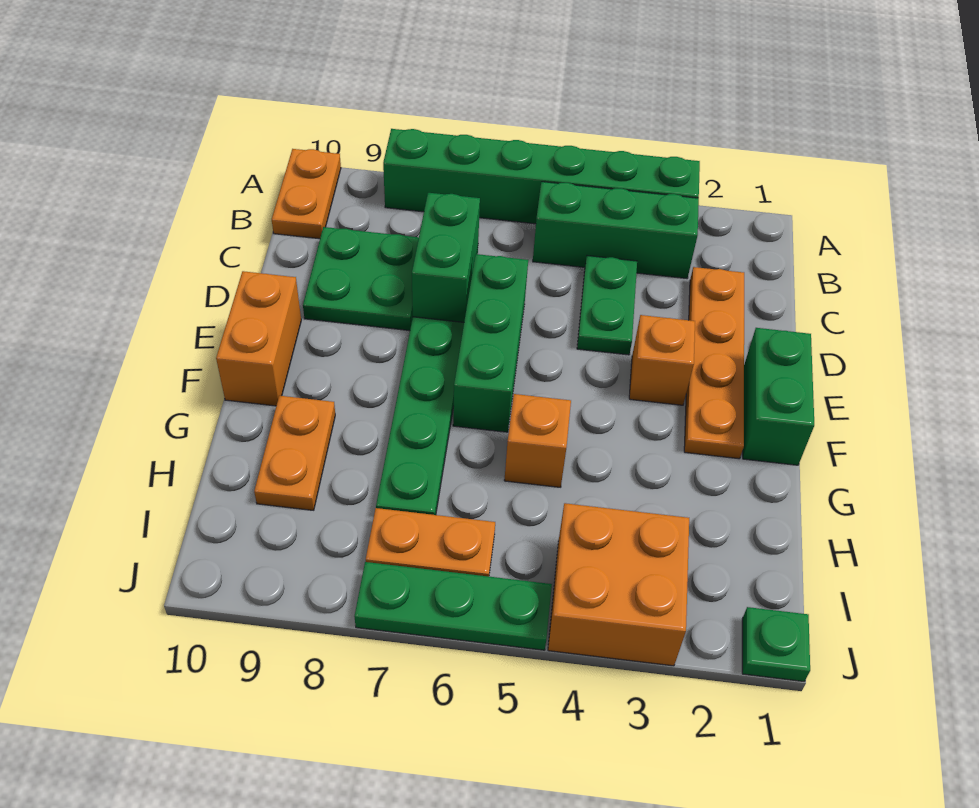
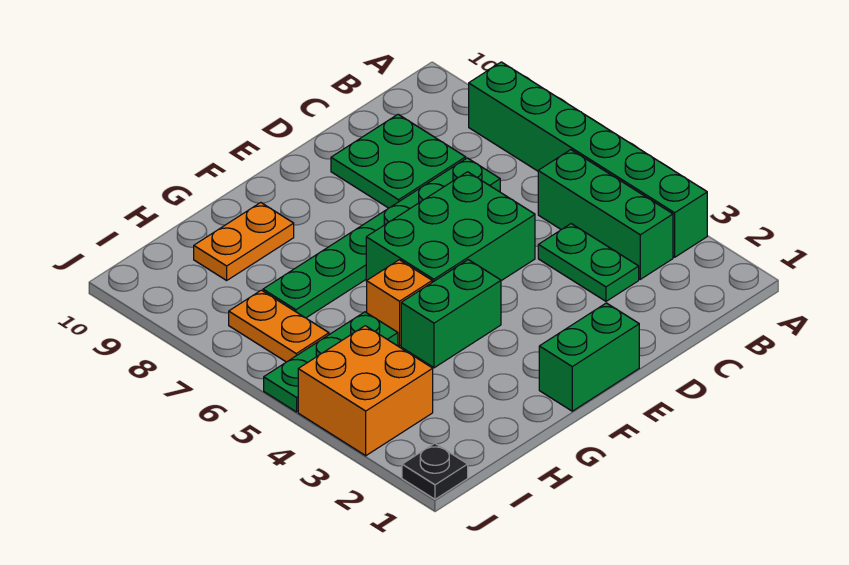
orange 1x2 plate [272,149,341,239] -> none
orange 1x4 plate [684,267,744,459] -> none
green 1x2 plate [577,256,637,355] -> green 1x2 plate turned to [538,224,639,301]
green 1x2 brick [412,193,480,322] -> green 1x2 brick moved to [401,260,501,368]
green 1x3 brick [453,254,528,432] -> green 2x3 brick [366,172,535,282]
orange 1x1 brick [629,315,695,405] -> none
orange 1x2 brick [216,271,301,406] -> none
green 1x1 plate [742,607,810,681] -> black 1x1 plate [402,443,468,499]
green 1x3 plate [354,562,552,650] -> green 1x3 plate turned to [264,312,398,412]

